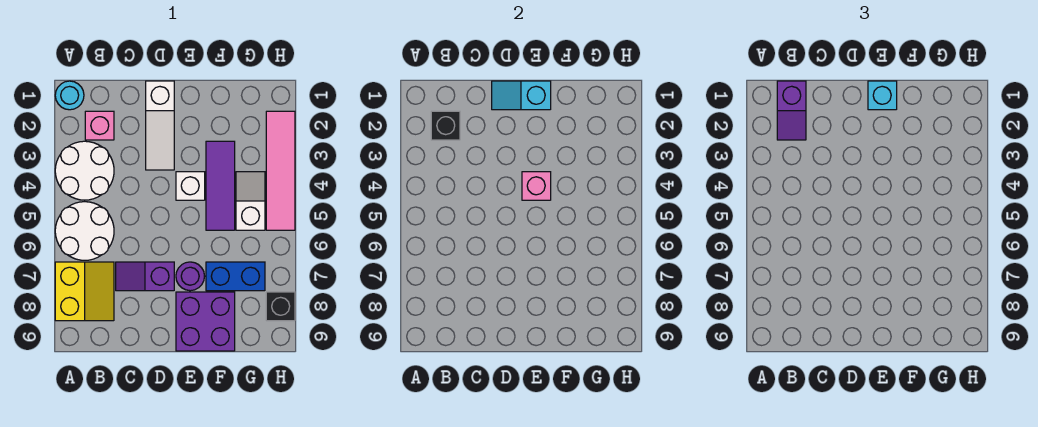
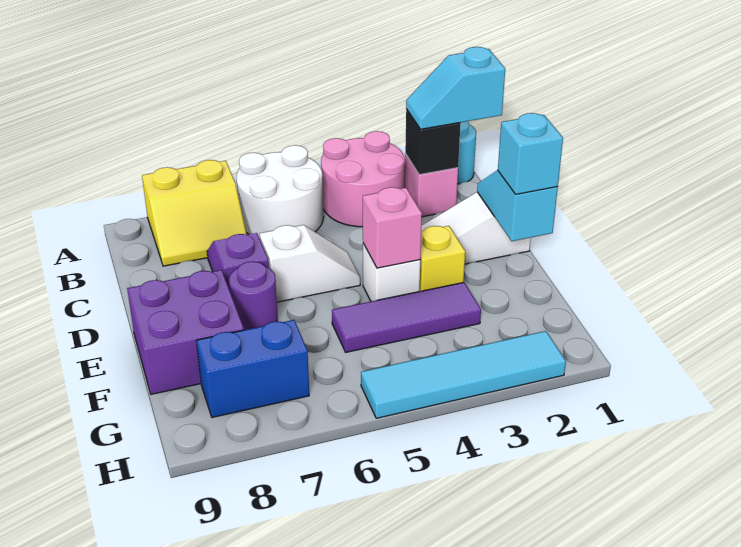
white 2x2 round brick [55,141,114,200] -> pink 2x2 round brick [321,131,405,227]
purple 1x2 slope [777,81,806,140] -> cyan 1x2 slope [406,47,505,129]
none -> yellow 1x1 brick [420,226,465,291]
blue 1x2 brick [206,262,265,291] -> blue 1x2 brick turned to [196,320,309,417]
white 1x2 slope [236,172,265,230] -> white 1x2 slope moved to [259,225,360,302]
pink 1x4 tile [266,111,295,230] -> cyan 1x4 tile [361,331,566,418]
black 1x1 brick [266,292,295,321] -> none

